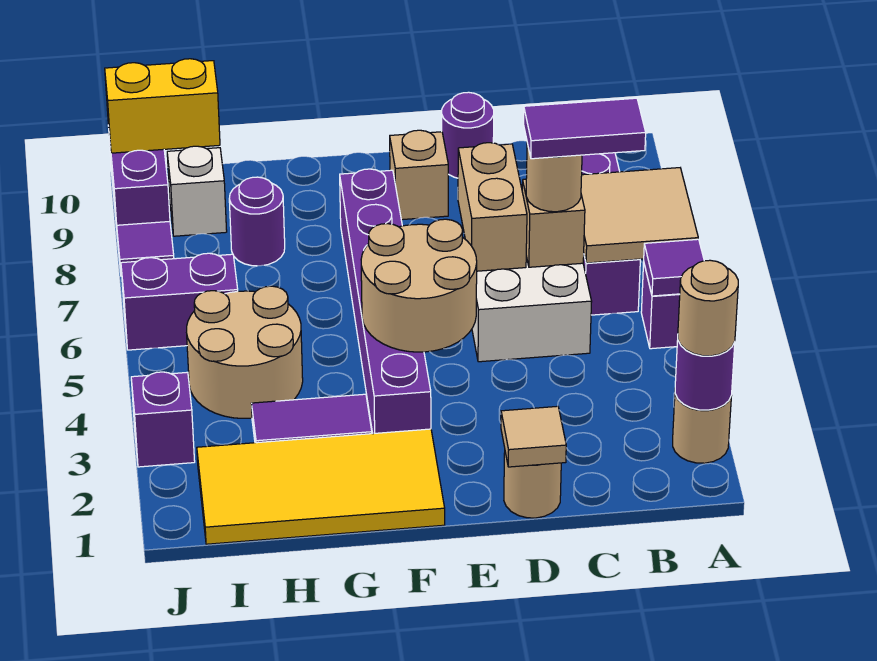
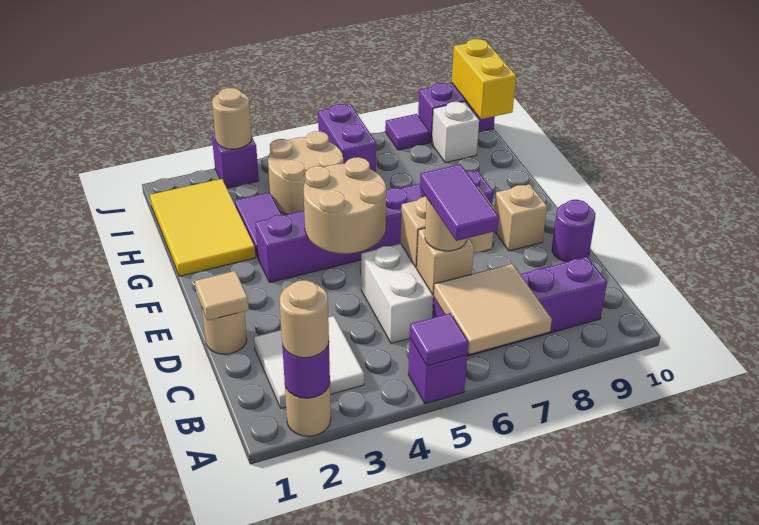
none -> white 2x2 tile [254,316,364,408]
yellow 2x4 tile [197,429,445,544] -> yellow 2x3 tile [150,179,256,276]
purple 1x1 round brick [229,177,285,266] -> none
none -> tan 1x1 round brick [212,88,252,149]

